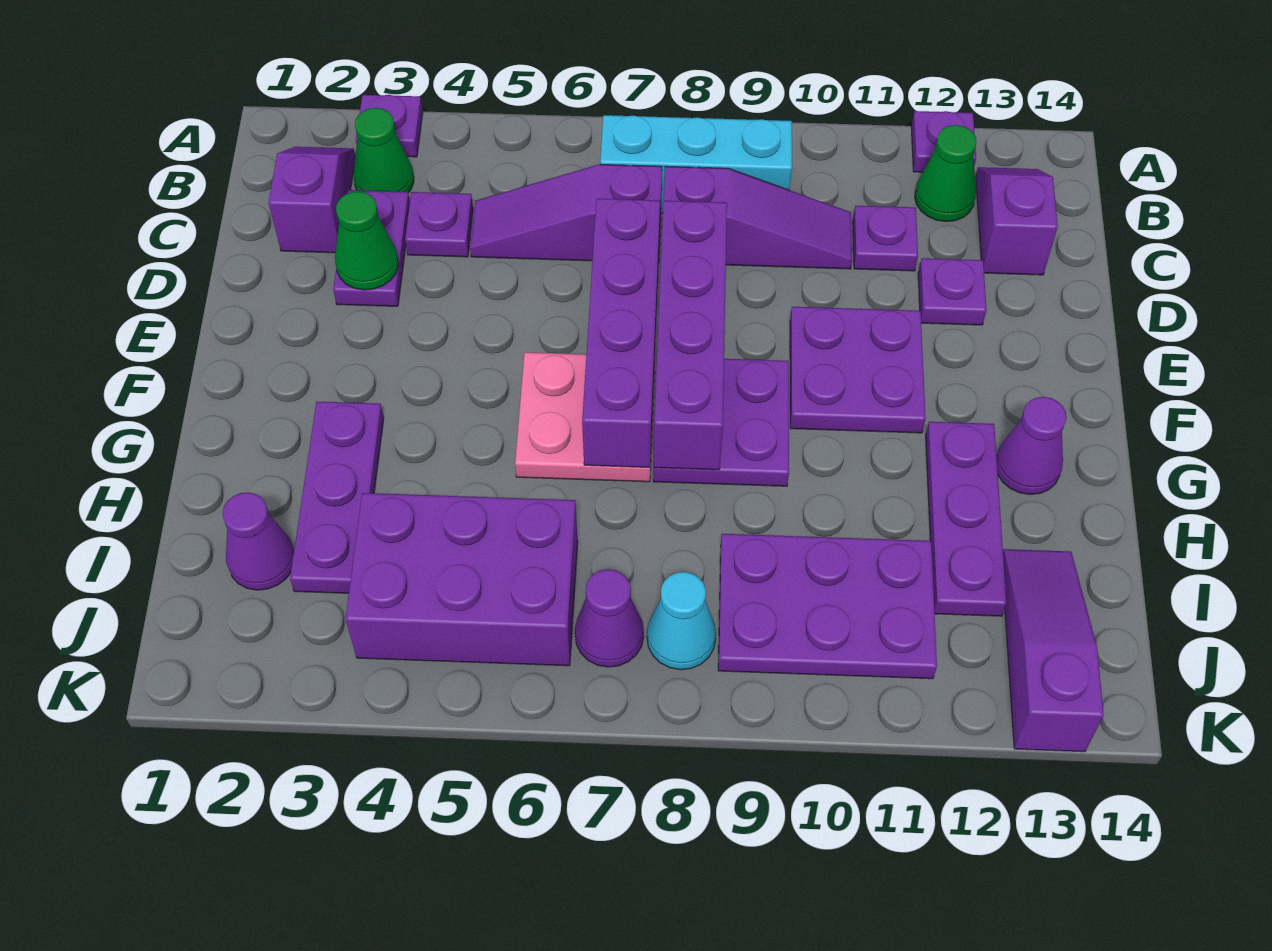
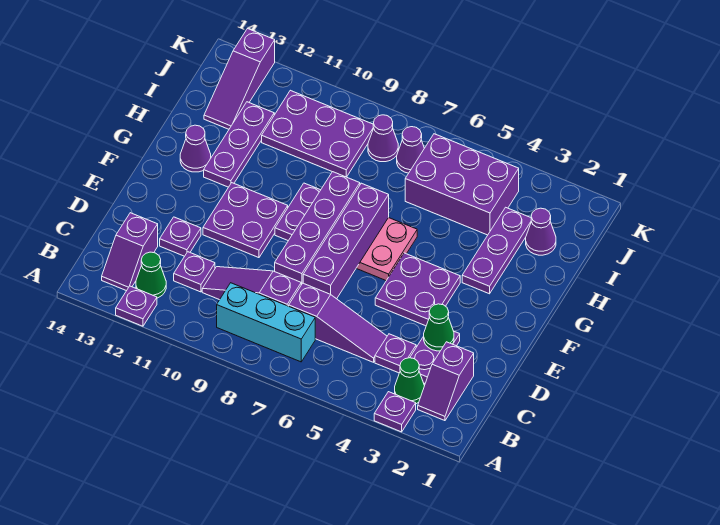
none -> purple 2x2 plate [375,253,460,326]
cyan 1x1 cone [647,572,716,670] -> purple 1x1 cone [368,115,398,162]

